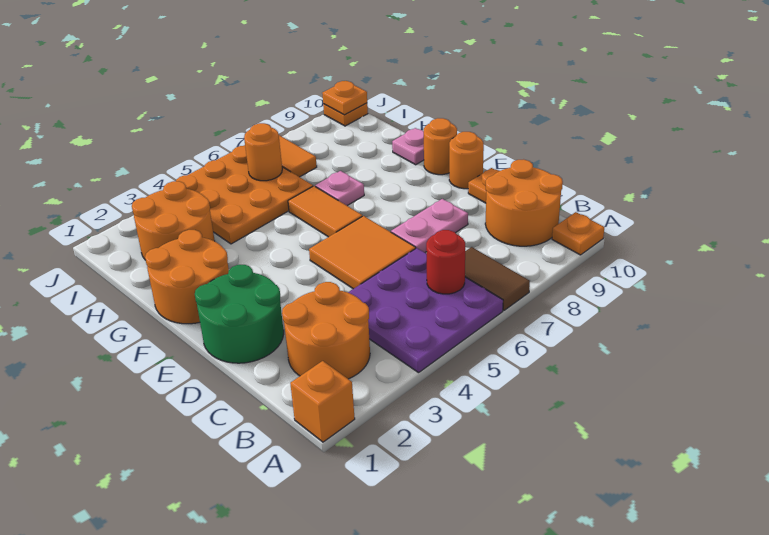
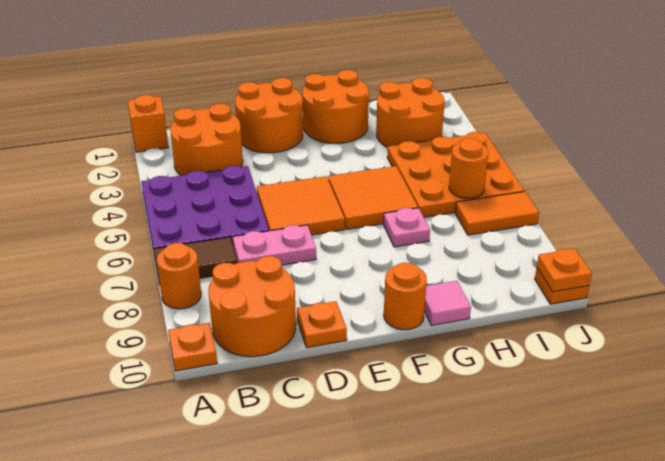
red 1x1 round brick [426,230,465,294] -> none
green 2x2 round brick [195,265,284,363] -> orange 2x2 round brick [235,78,303,153]
pink 1x2 plate [391,199,468,252] -> pink 1x2 plate turned to [233,225,316,265]
orange 1x1 round brick [449,132,484,189] -> orange 1x1 round brick moved to [157,243,201,309]
orange 1x2 tile [288,186,362,237] -> orange 2x2 tile [328,166,418,230]
pink 1x1 plate [392,128,424,165] -> pink 1x1 tile [424,281,471,326]

